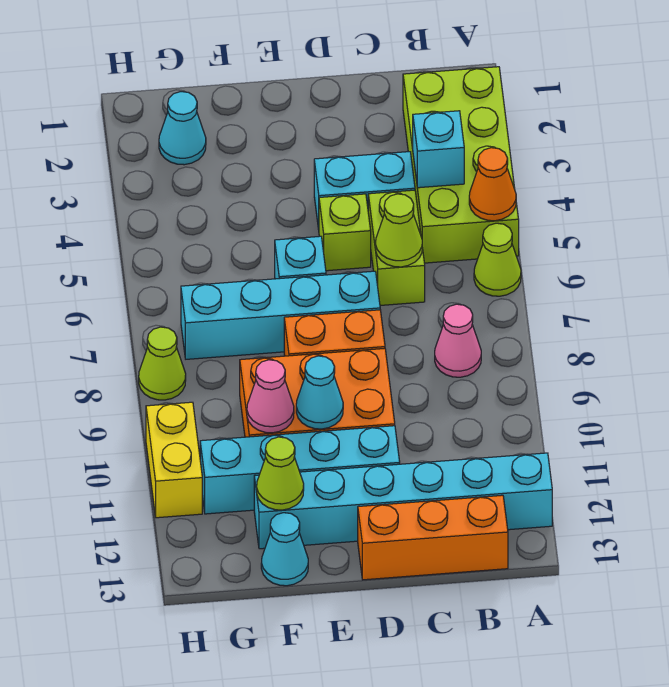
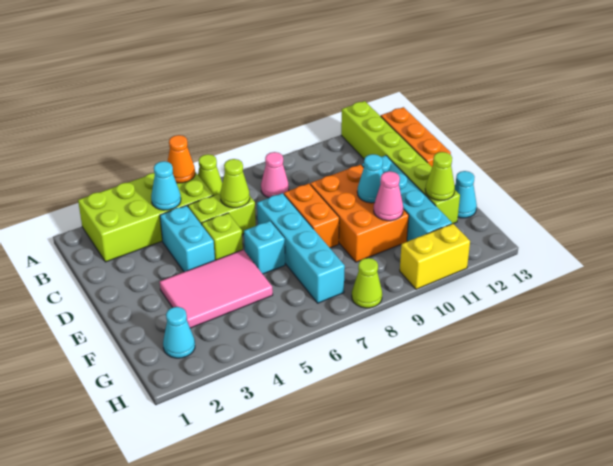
cyan 1x6 brick [254,453,552,549] -> lime 1x6 brick [341,101,460,224]
cyan 1x1 brick [413,111,464,188] -> cyan 1x1 cone [151,161,181,210]
none -> pink 2x3 tile [160,250,273,328]

